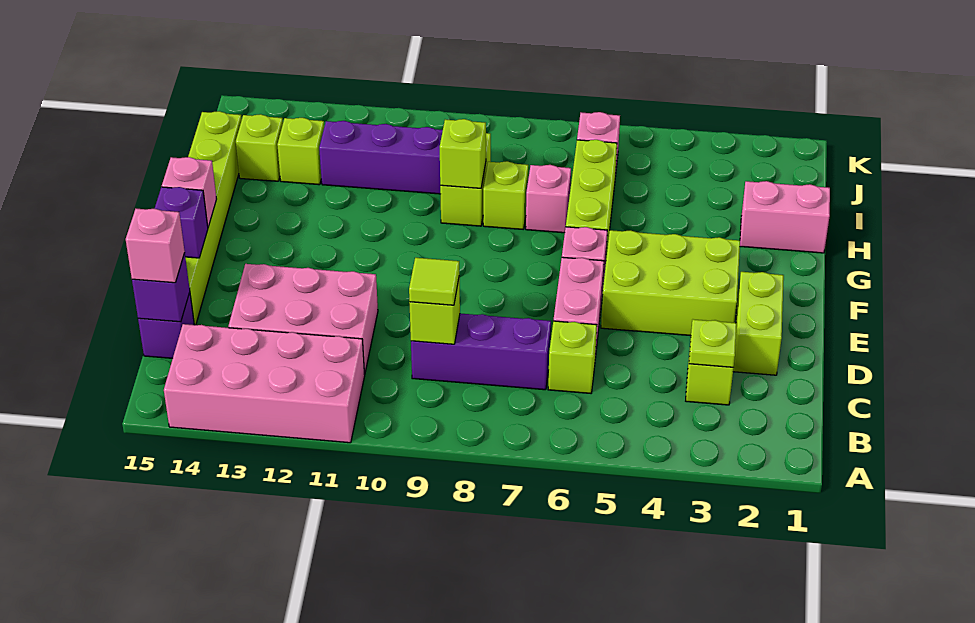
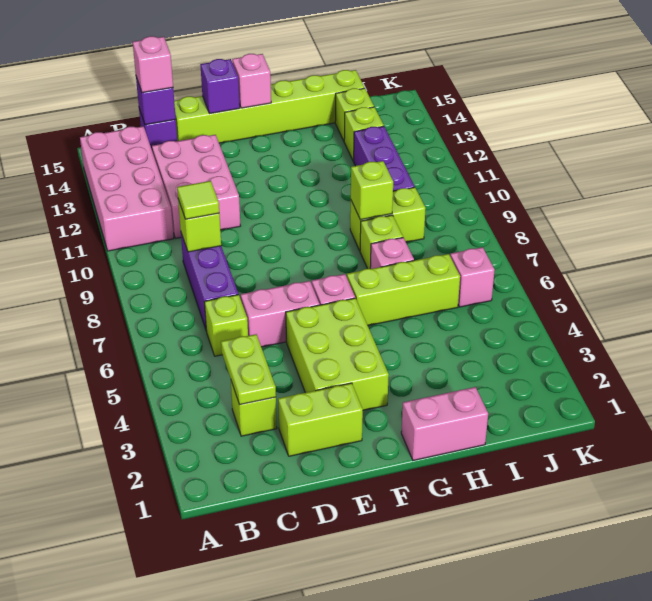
lime 1x1 plate [689,319,737,367] -> lime 1x2 plate [221,334,276,405]
pink 1x2 brick [740,181,830,253] -> pink 1x2 brick turned to [401,387,488,460]

